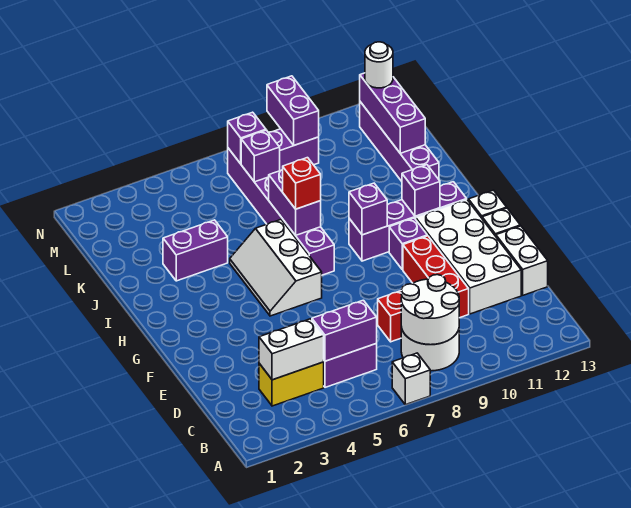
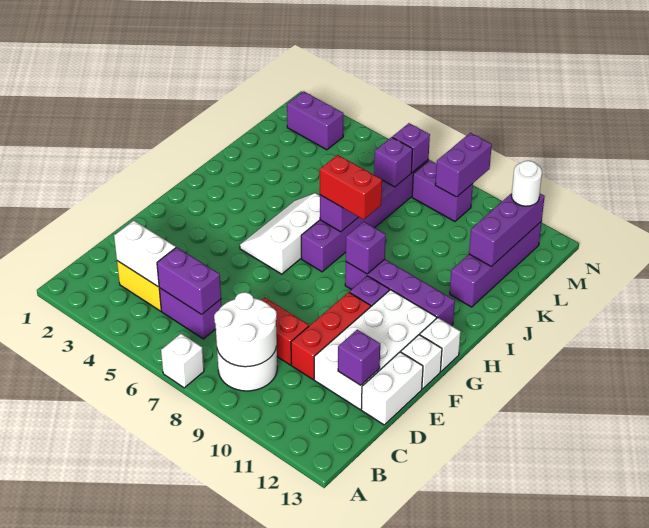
purple 1x1 brick [402,165,440,216] -> purple 1x1 brick moved to [338,330,380,385]
red 1x1 brick [283,158,321,209] -> red 1x2 brick [320,155,382,220]
purple 1x2 brick [163,220,228,281] -> purple 1x2 brick moved to [287,91,343,150]

